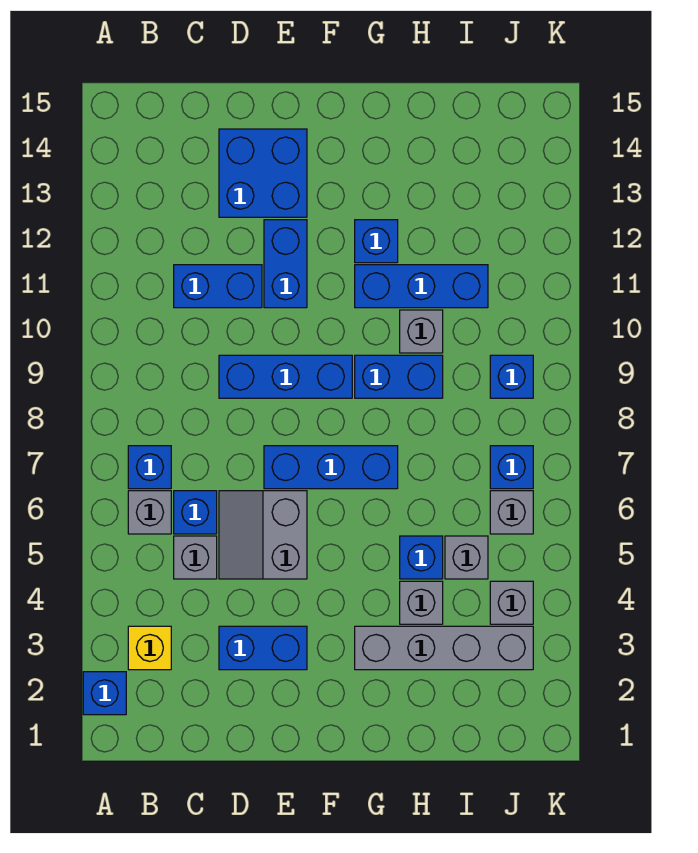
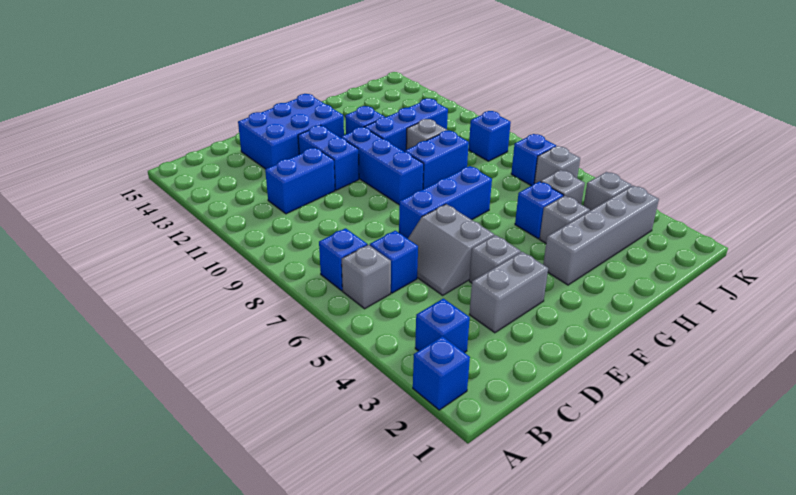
yellow 1x1 brick [128,626,171,670] -> blue 1x1 brick [415,299,470,353]
grey 1x1 brick [174,536,217,579] -> grey 1x1 brick moved to [469,235,521,283]
blue 1x2 brick [219,626,307,670] -> grey 1x2 brick [469,252,548,333]
blue 1x3 brick [219,355,352,398] -> blue 1x3 brick turned to [341,127,424,204]
blue 2x2 brick [219,129,307,217] -> blue 2x3 brick [238,94,344,169]

